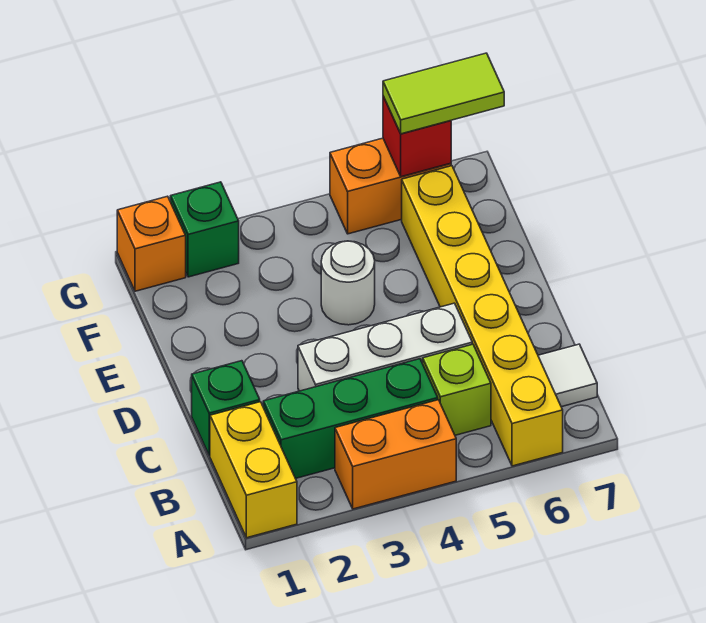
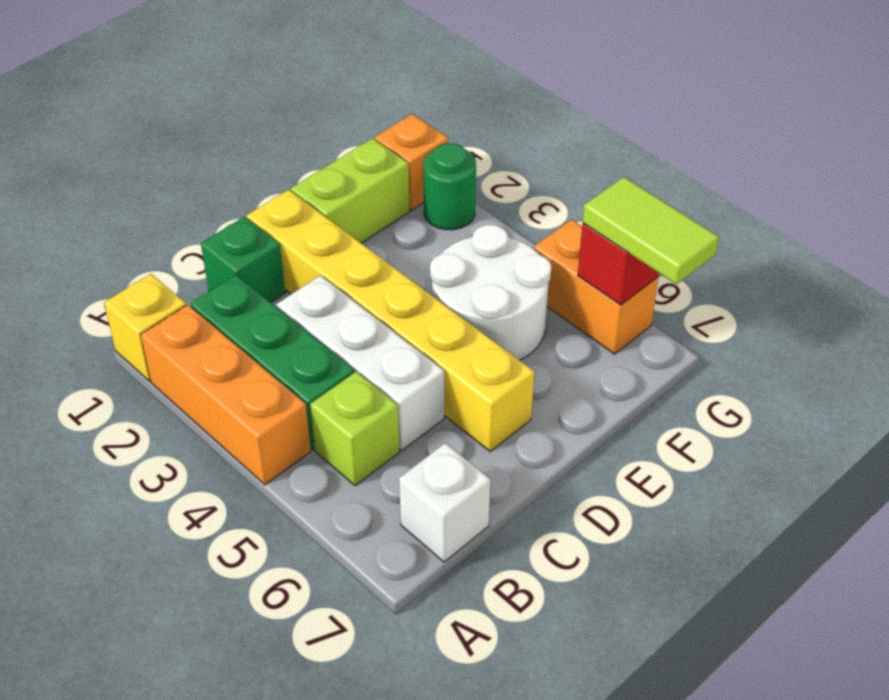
yellow 1x2 brick [210,402,297,538] -> yellow 1x1 brick [104,274,186,381]
orange 1x2 brick [335,400,456,509] -> orange 1x3 brick [141,305,311,485]
yellow 1x6 brick [402,166,563,466] -> yellow 1x6 brick turned to [247,190,534,451]
white 1x1 tile [538,344,597,407] -> white 1x1 brick [399,443,490,562]
none -> lime 1x2 brick [291,138,410,243]
white 1x1 round brick [321,241,375,325] -> white 2x2 round brick [430,225,552,360]
green 1x1 brick [170,182,239,277] -> green 1x1 round brick [423,143,476,230]

